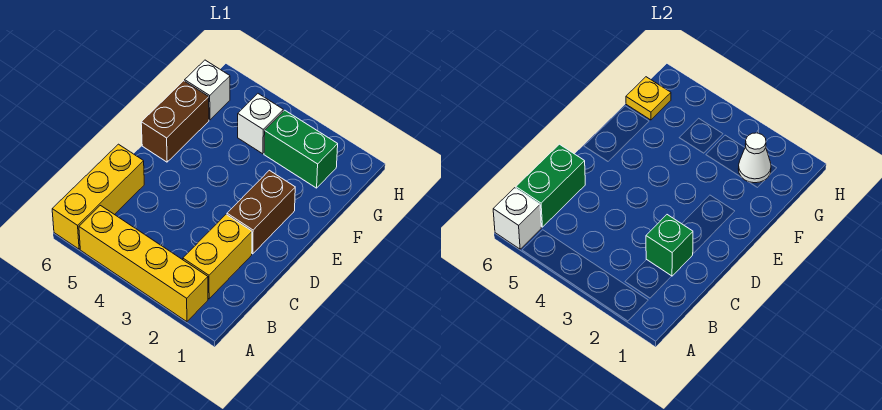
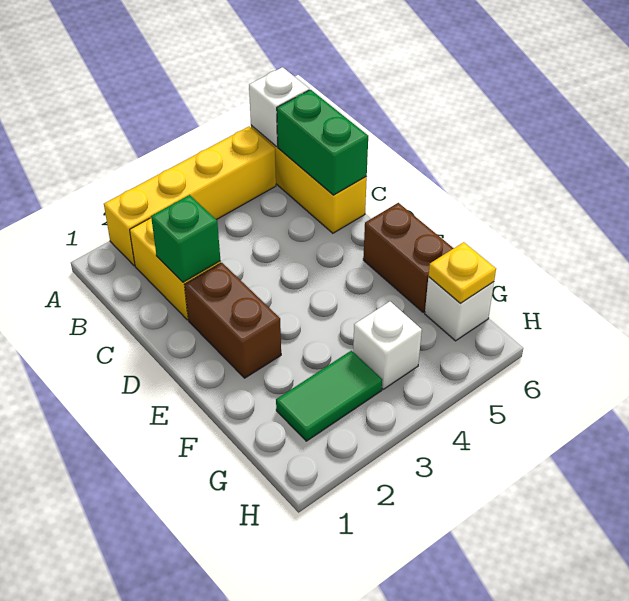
green 1x2 brick [264,110,338,188] -> green 1x2 tile [276,351,382,441]
white 1x1 cone [738,133,771,183] -> none

